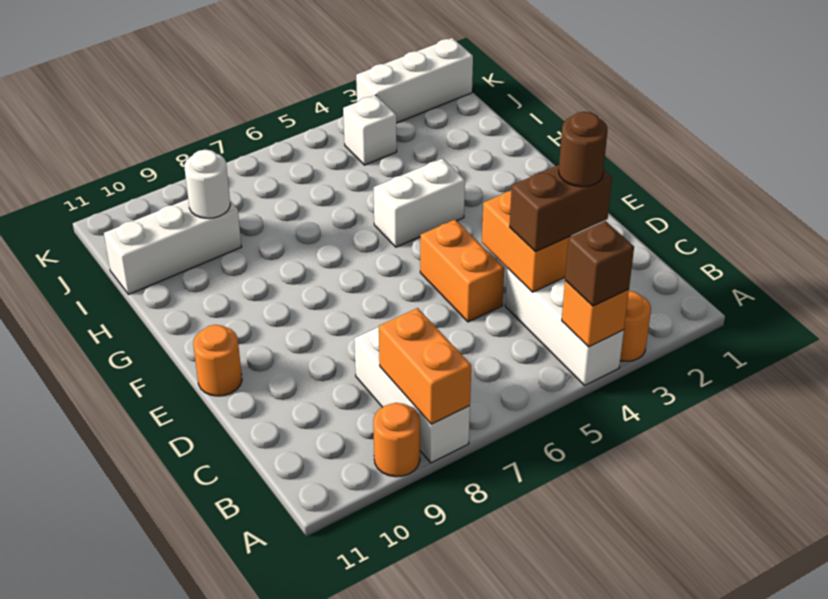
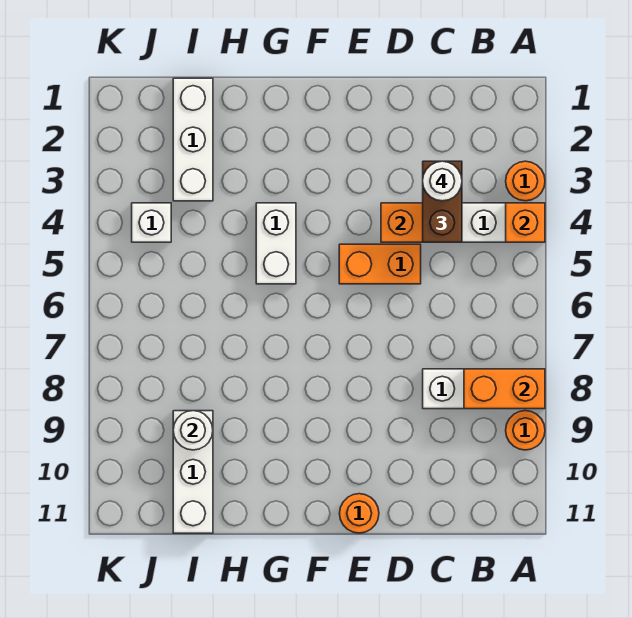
brown 1x1 brick [565,221,634,306] -> none
brown 1x1 round brick [559,112,608,187] -> white 1x1 round brick [423,161,462,201]
white 1x3 brick [356,38,473,123] -> white 1x3 brick moved to [173,78,213,201]

